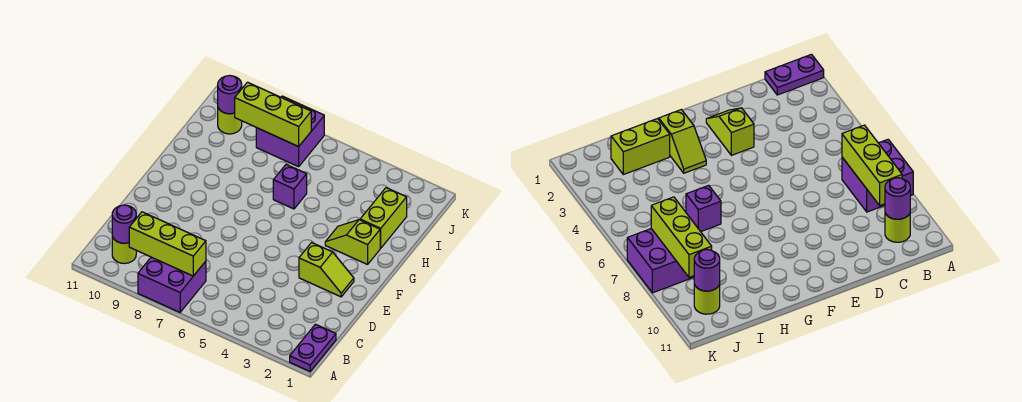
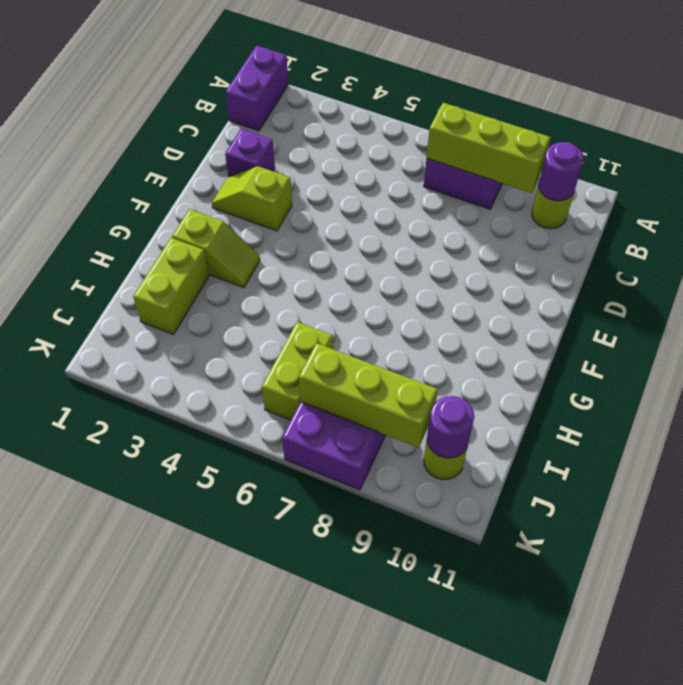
purple 1x2 plate [290,324,336,371] -> purple 1x2 brick [226,45,288,131]
purple 1x1 brick [273,165,307,209] -> purple 1x1 brick moved to [225,129,275,177]
none -> lime 1x2 brick [262,322,333,420]

